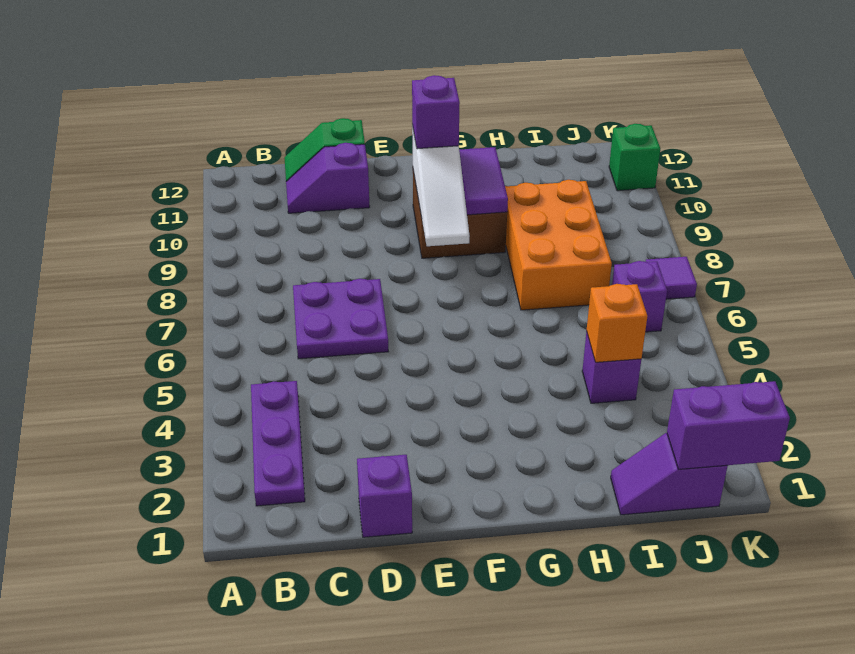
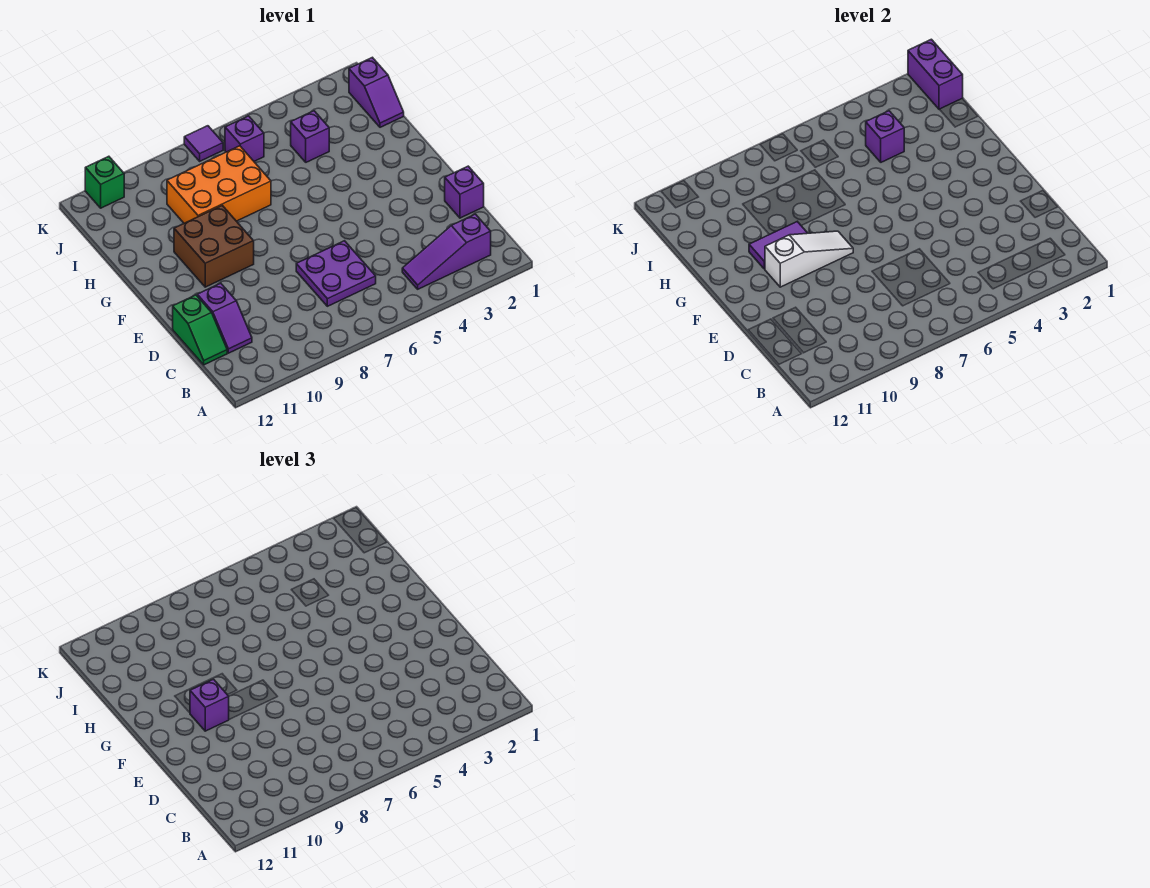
purple 1x3 plate [251,381,305,506] -> purple 1x3 slope [402,214,491,289]
orange 1x1 brick [587,284,647,362] -> purple 1x1 brick [866,111,904,162]

